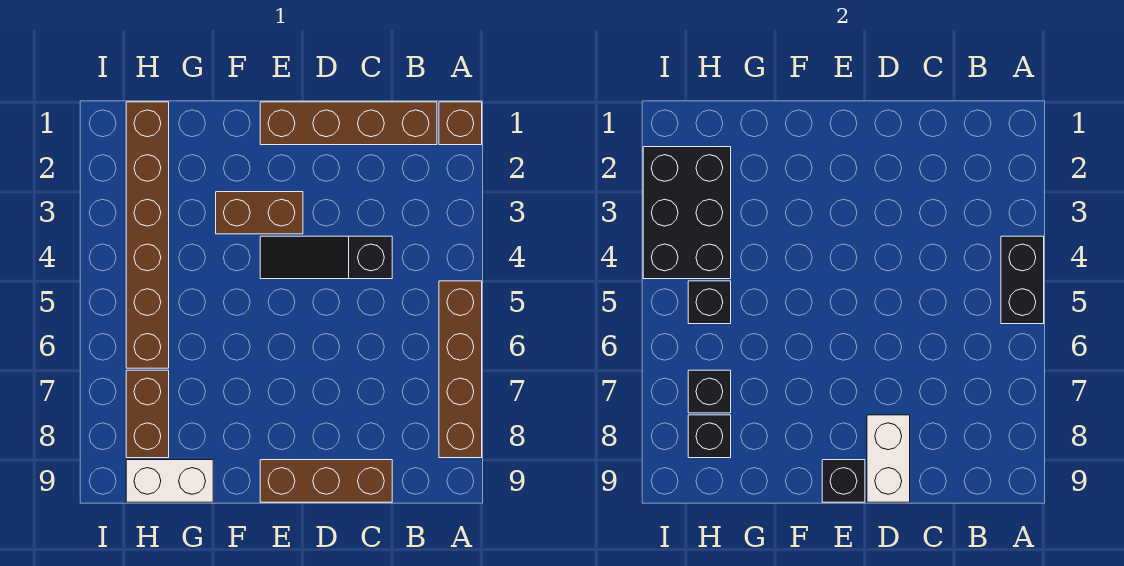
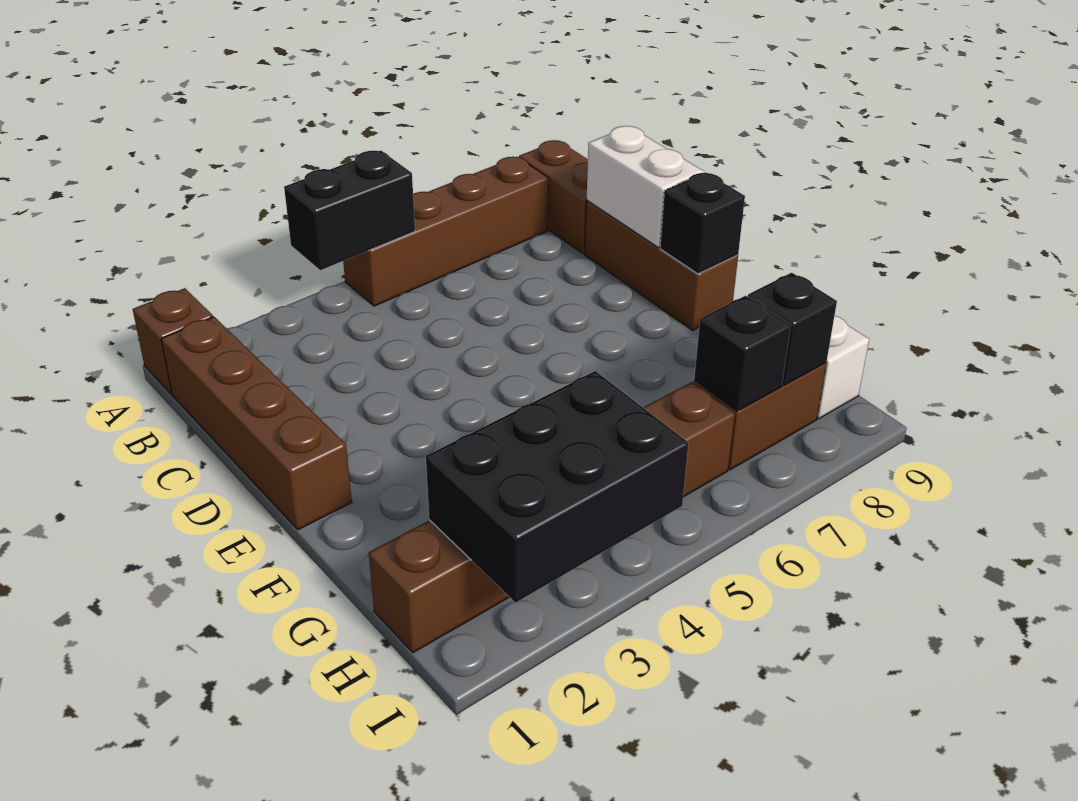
black 1x3 slope [260,236,392,279] -> none
white 1x2 brick [867,415,910,502] -> white 1x2 brick turned to [586,126,704,248]
brown 1x2 brick [216,192,303,234] -> brown 1x2 brick moved to [519,140,588,254]
black 1x1 brick [688,281,731,324] -> none

